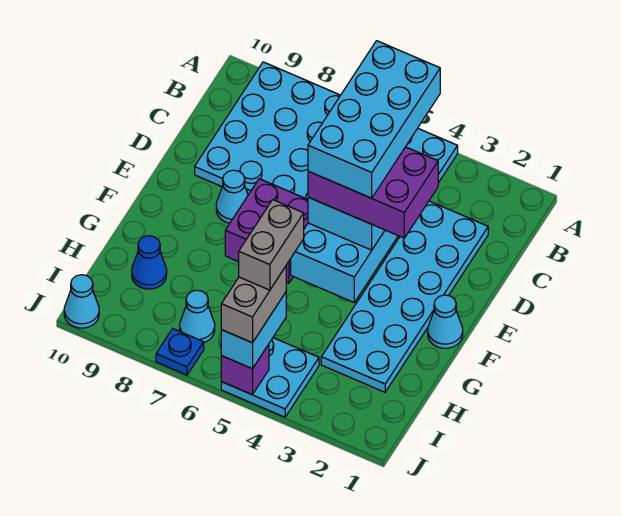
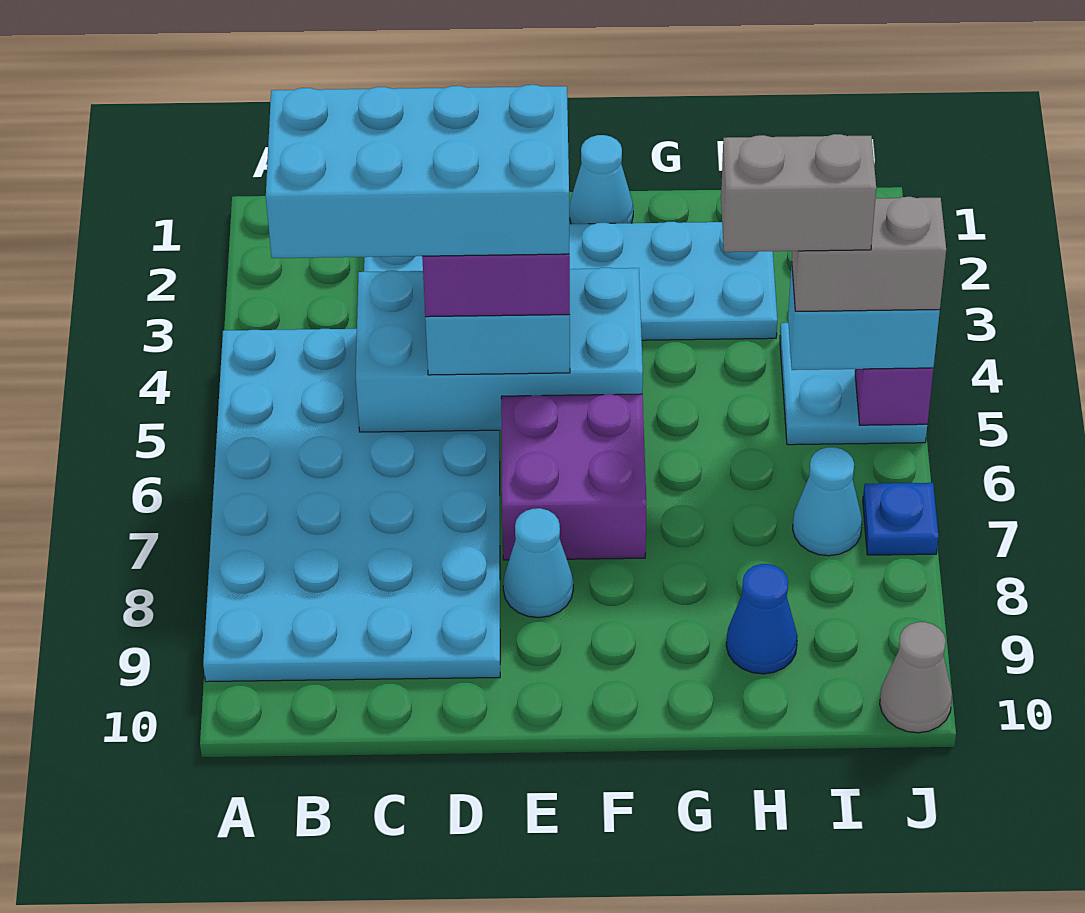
cyan 1x1 cone [64,275,99,328] -> grey 1x1 cone [880,622,952,733]

